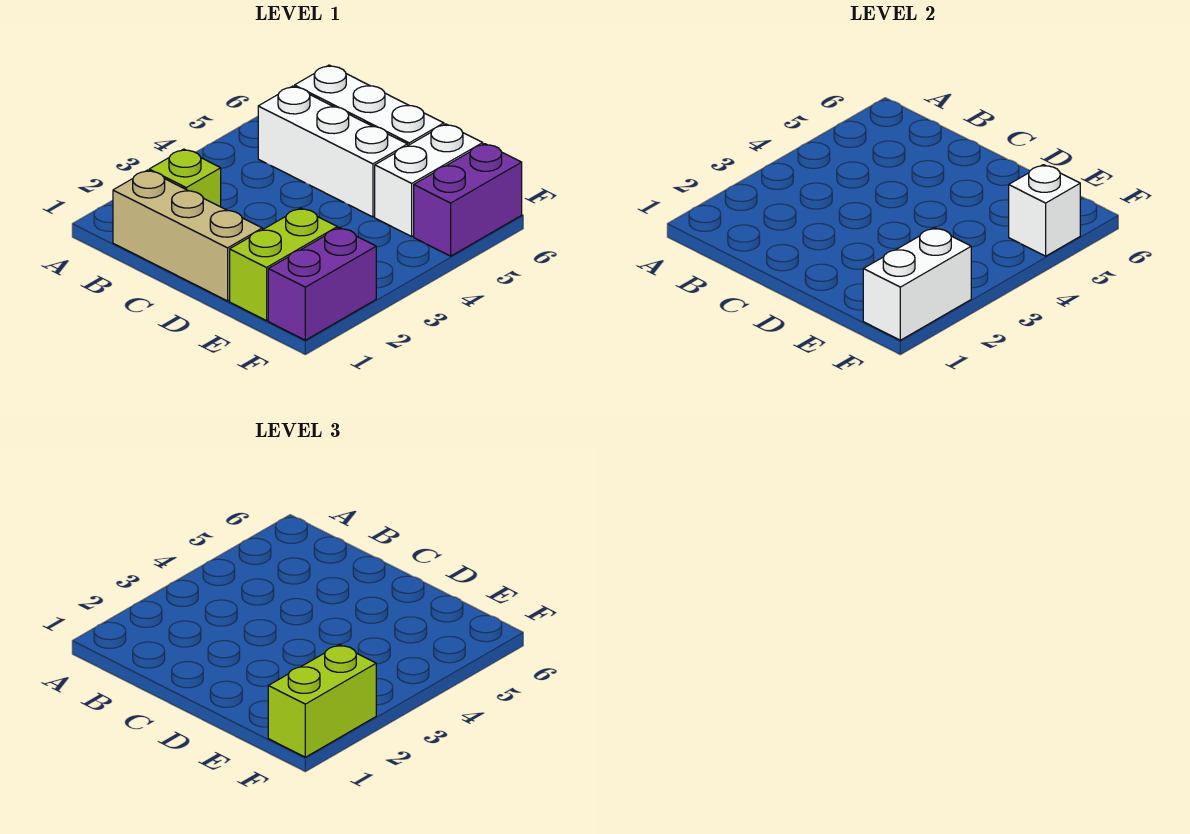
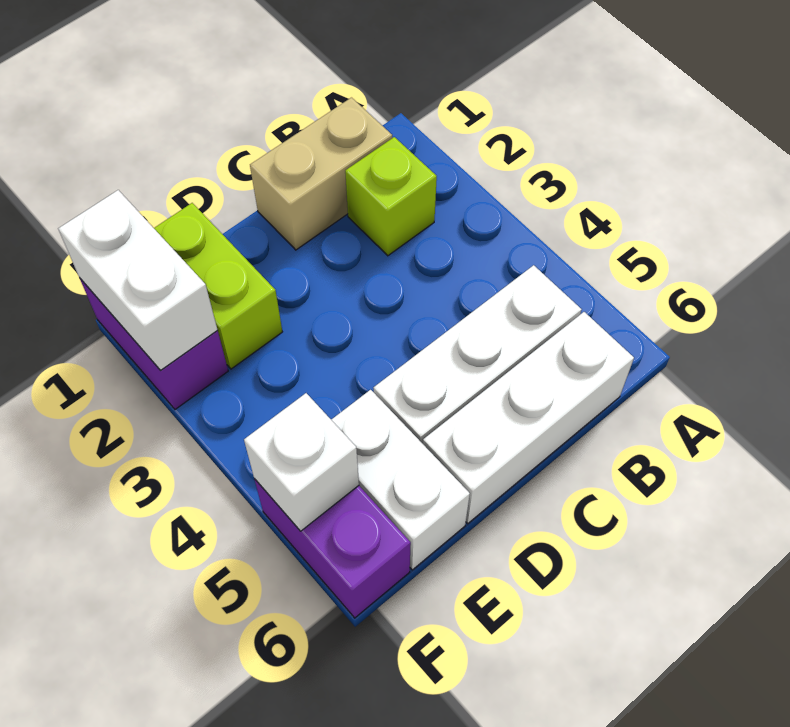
tan 1x3 brick [113,170,262,301] -> tan 1x2 brick [250,98,392,250]
lime 1x2 brick [268,645,376,757] -> none

